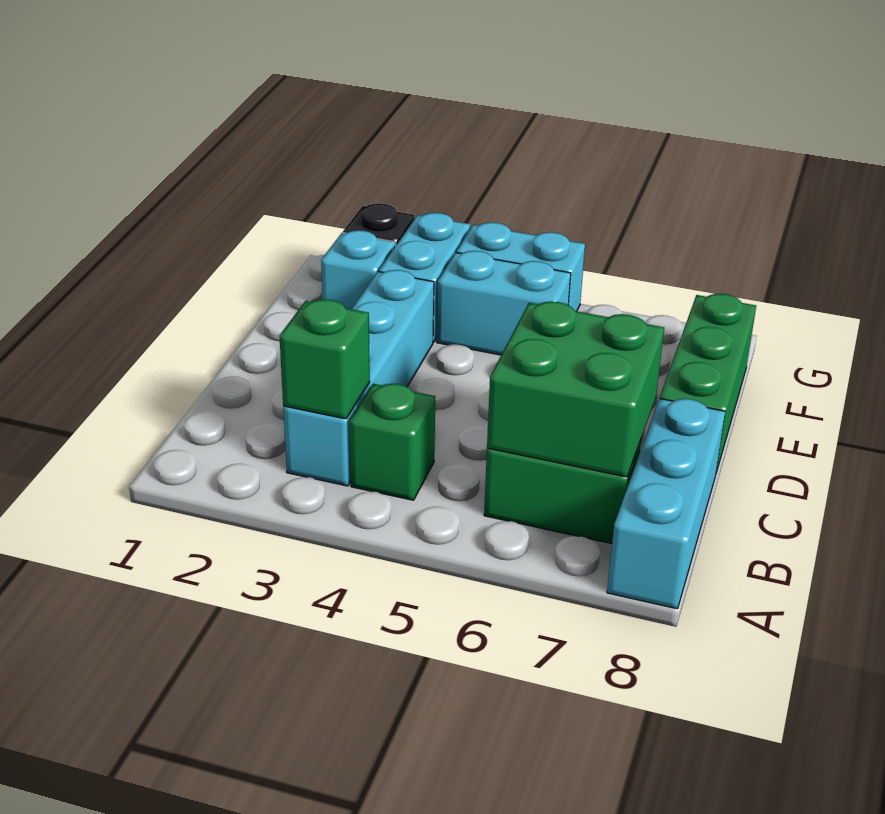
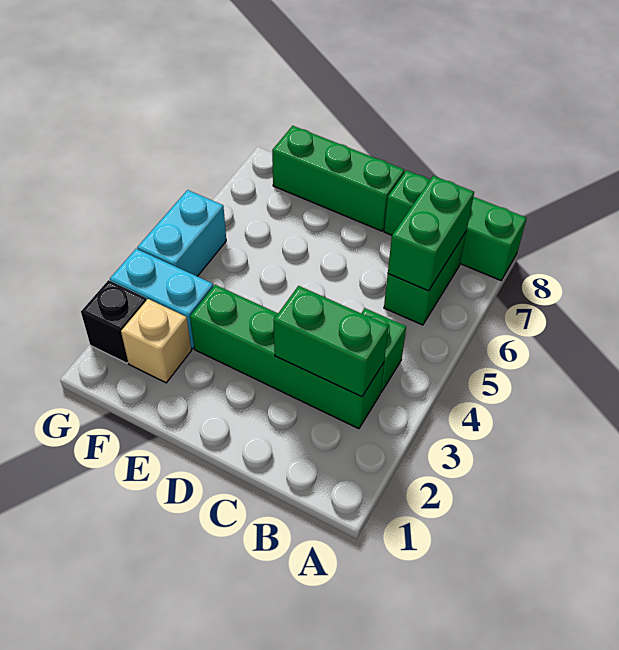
cyan 1x3 brick [607,398,725,609] -> green 1x3 brick [384,171,527,280]
cyan 1x4 brick [283,270,434,486] -> green 1x4 brick [190,285,384,429]
green 1x1 brick [279,299,370,419] -> green 1x2 brick [274,286,389,397]
green 2x2 brick [487,301,664,477] -> green 1x2 brick [388,176,474,291]
cyan 1x1 brick [321,230,396,309] -> tan 1x1 brick [121,299,191,383]
cyan 1x2 brick [437,251,571,355] -> none

